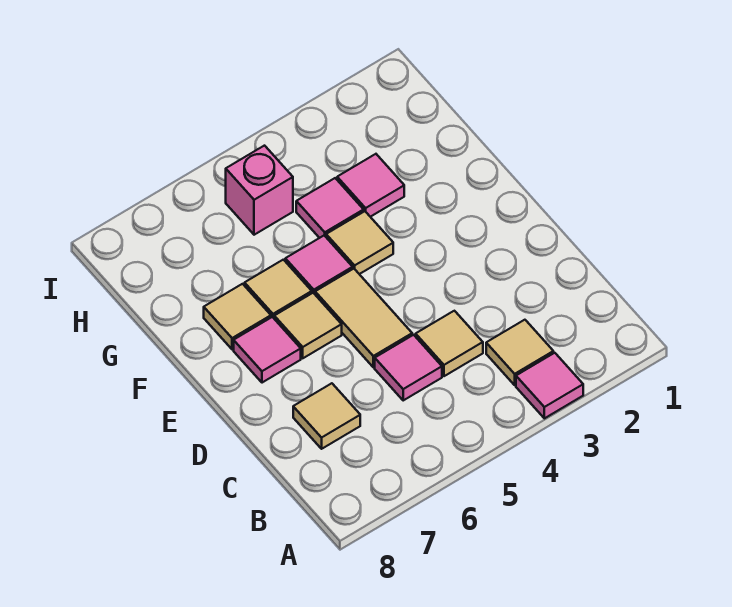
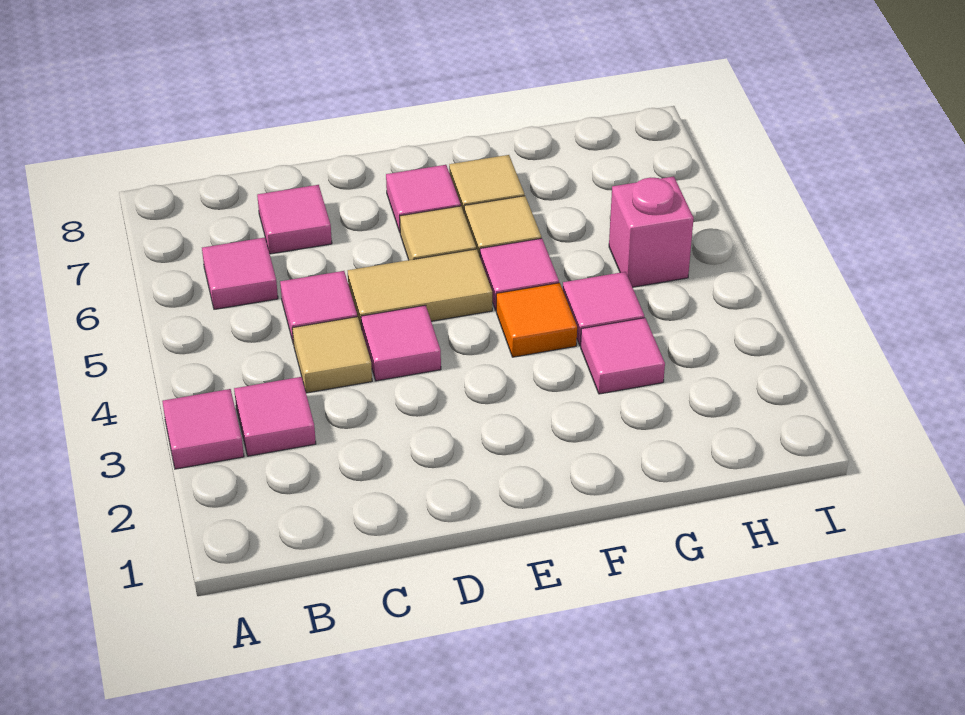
tan 1x1 tile [486,320,553,385] -> pink 1x1 tile [234,377,316,456]
none -> pink 1x1 tile [202,238,278,309]
tan 1x1 tile [293,383,360,449] -> pink 1x1 tile [257,185,332,254]
none -> pink 1x1 tile [361,305,441,381]
tan 1x1 tile [326,211,393,274] -> orange 1x1 tile [496,283,577,357]

